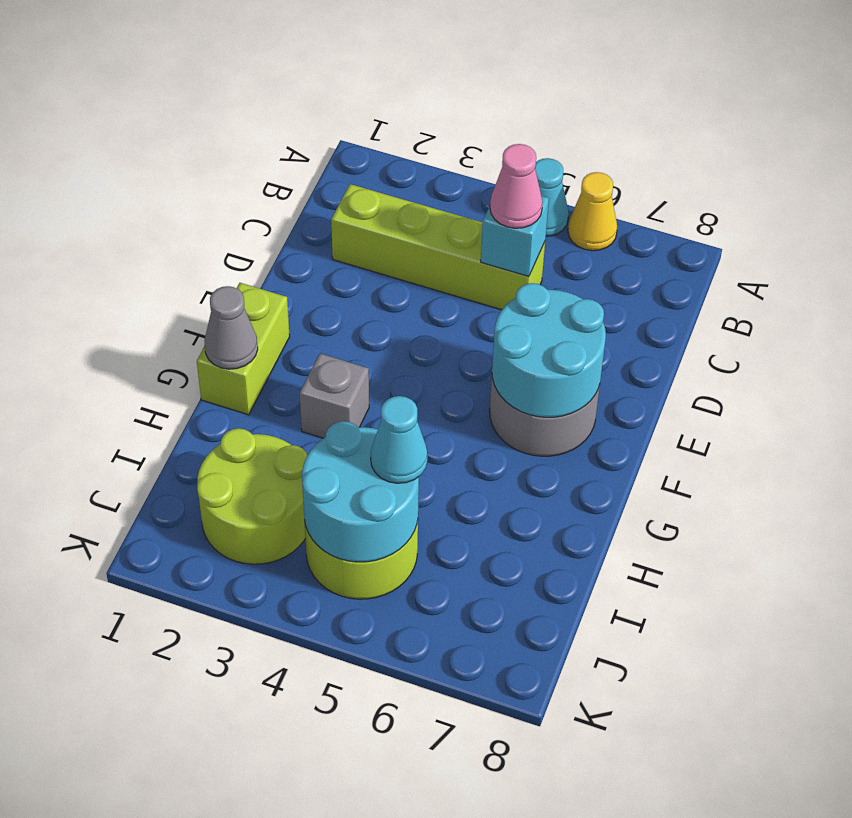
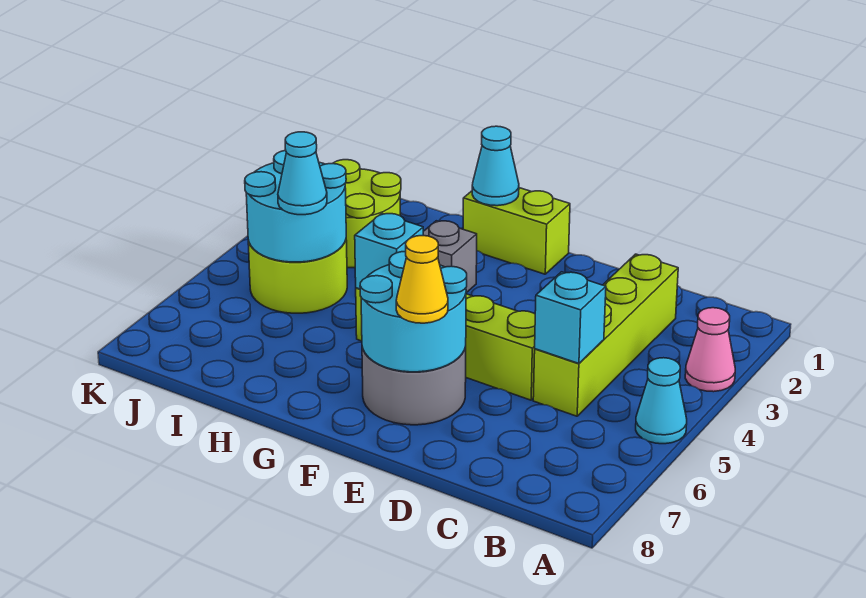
yellow 1x1 cone [568,172,617,251] -> yellow 1x1 cone moved to [396,236,448,323]
pink 1x1 cone [490,144,543,228] -> pink 1x1 cone moved to [685,308,735,392]
none -> lime 1x4 brick [356,288,535,400]
grey 1x1 cone [204,286,258,369] -> cyan 1x1 cone [472,126,519,206]
none -> cyan 1x1 brick [355,214,423,289]

